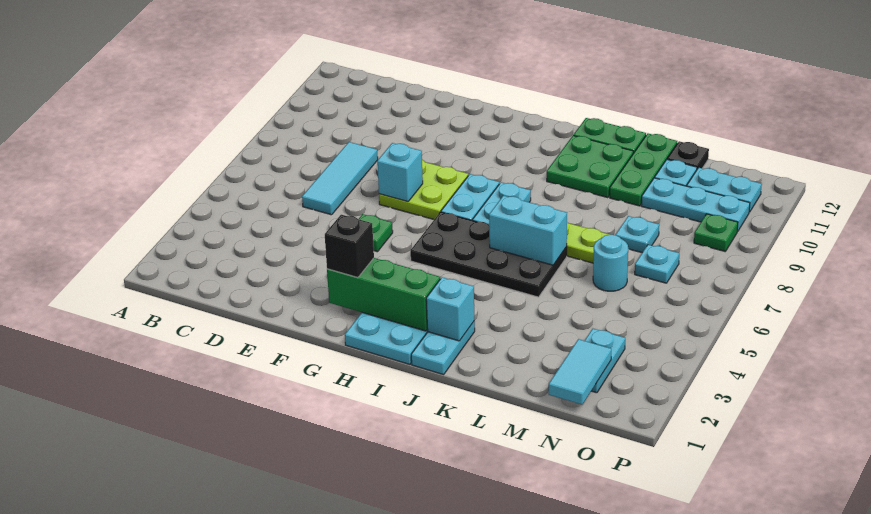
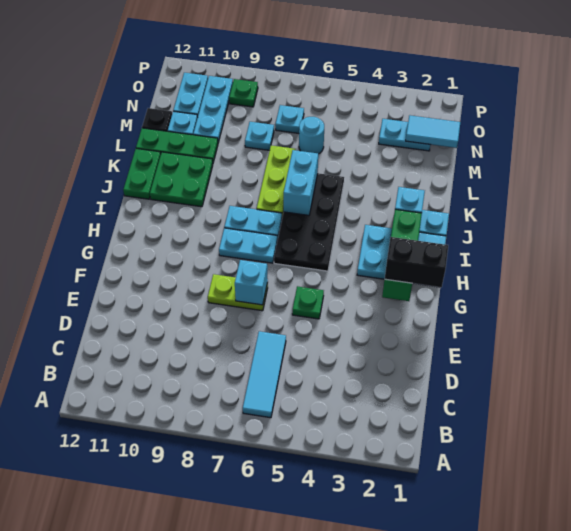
cyan 1x3 tile [302,142,378,215] -> cyan 1x3 tile turned to [243,331,286,418]
lime 2x2 plate [379,160,468,219] -> lime 1x2 plate [208,274,268,311]
black 1x1 brick [325,215,374,278] -> black 1x2 brick [385,237,448,287]

